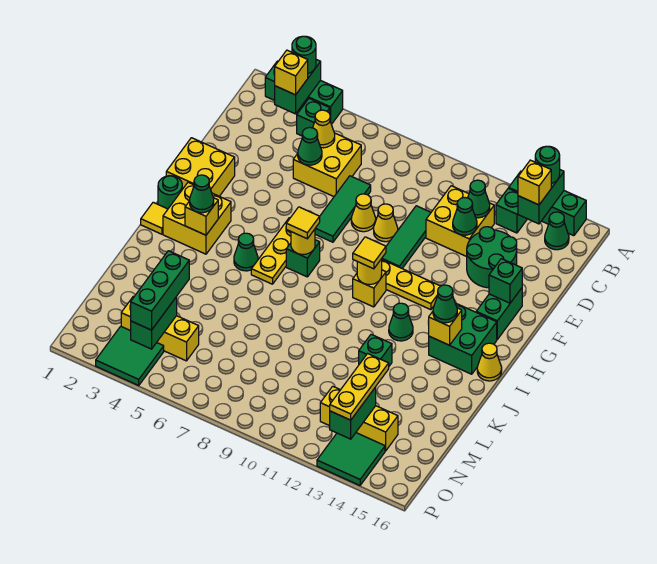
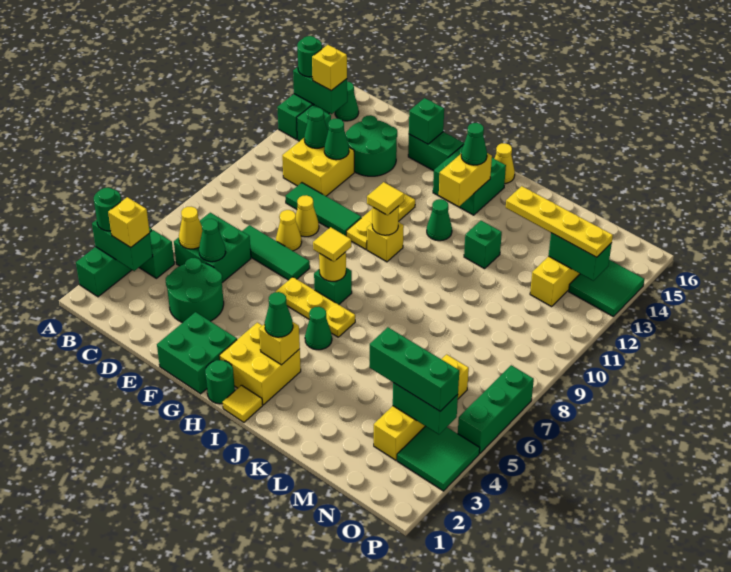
yellow 2x2 brick [293,133,361,196] -> green 2x2 brick [174,212,251,282]
none -> green 2x2 round brick [166,258,224,323]
yellow 2x2 brick [166,138,235,196] -> green 2x2 brick [157,312,237,394]
yellow 1x1 brick [429,308,462,345] -> yellow 1x2 brick [439,153,492,206]
yellow 1x3 plate [330,354,389,420] -> yellow 1x4 plate [506,186,613,257]
yellow 1x3 brick [121,296,199,361] -> yellow 1x4 brick [374,354,469,460]
none -> green 1x3 brick [458,365,534,454]

